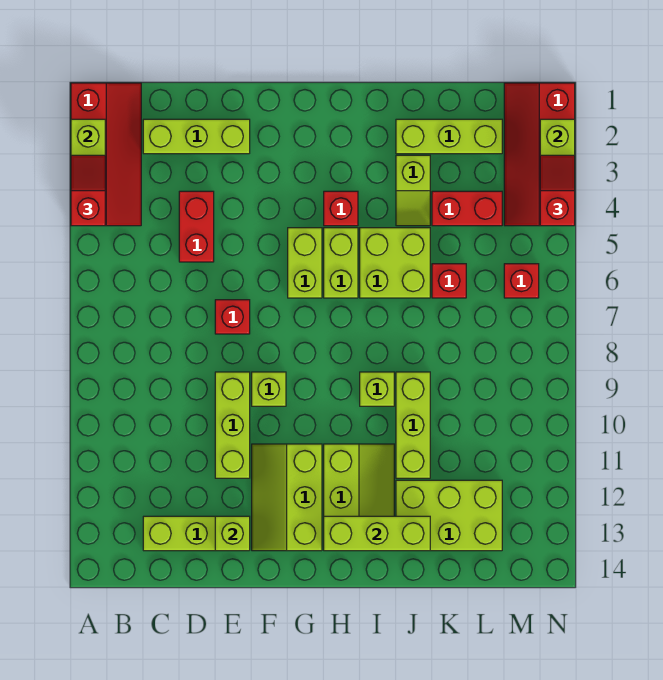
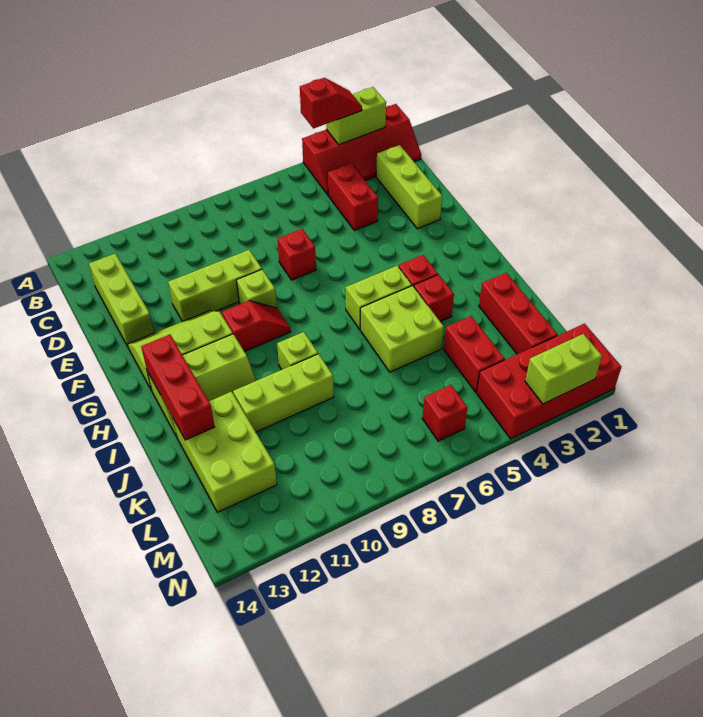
red 1x2 brick [179,191,214,262] -> red 1x2 brick turned to [328,163,378,230]
lime 1x1 brick [215,516,250,551] -> none
lime 1x2 brick [288,228,322,298] -> none
lime 1x3 brick [324,516,430,551] -> red 1x3 brick [141,335,215,440]
lime 1x3 brick [396,119,502,154] -> red 1x3 brick [479,273,558,354]
lime 1x2 slope [396,155,430,226] -> none
red 1x1 brick [432,264,466,298] -> red 1x1 brick moved to [414,275,454,322]
red 2x4 slope [504,83,575,226] -> red 2x4 brick [477,324,621,439]
red 1x2 slope [540,155,575,226] -> red 1x2 slope moved to [222,301,291,352]

